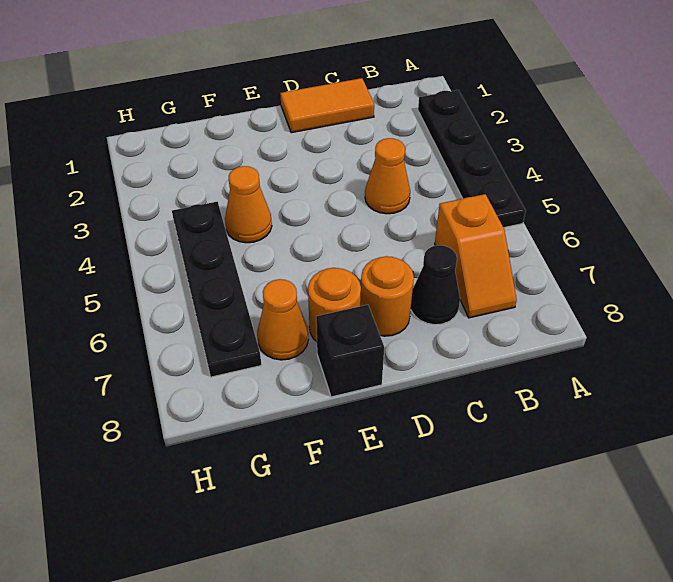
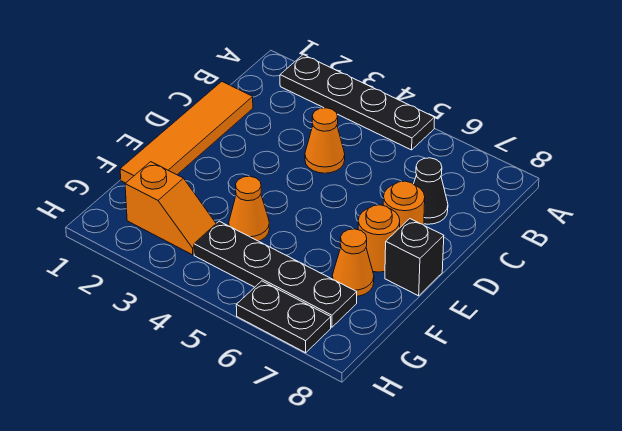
orange 1x2 slope [435,194,517,318] -> orange 1x2 slope moved to [125,162,216,255]
orange 1x2 tile [280,78,374,133] -> orange 1x4 tile [120,82,253,183]
none -> black 1x2 plate [236,281,331,353]

